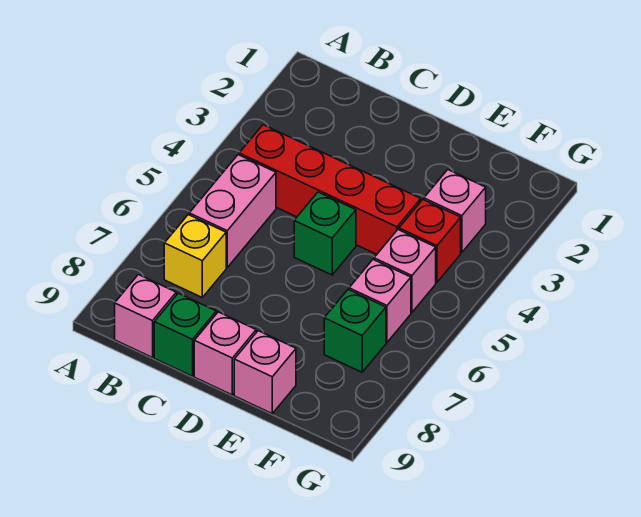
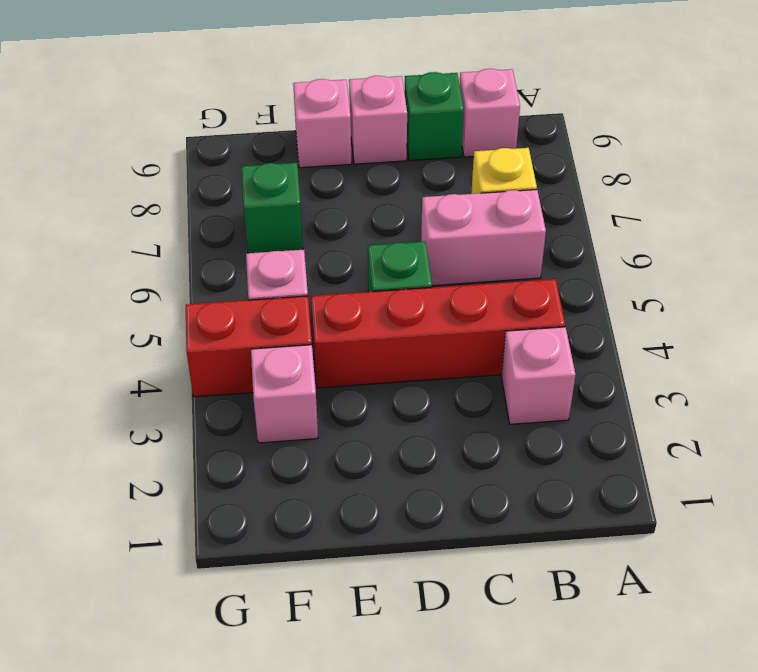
pink 1x2 brick [189,155,276,267] -> pink 1x2 brick turned to [421,190,546,286]
red 1x1 brick [399,200,461,282] -> red 1x2 brick [186,296,312,397]
pink 1x1 brick [349,260,411,342] -> pink 1x1 brick moved to [502,327,575,424]

